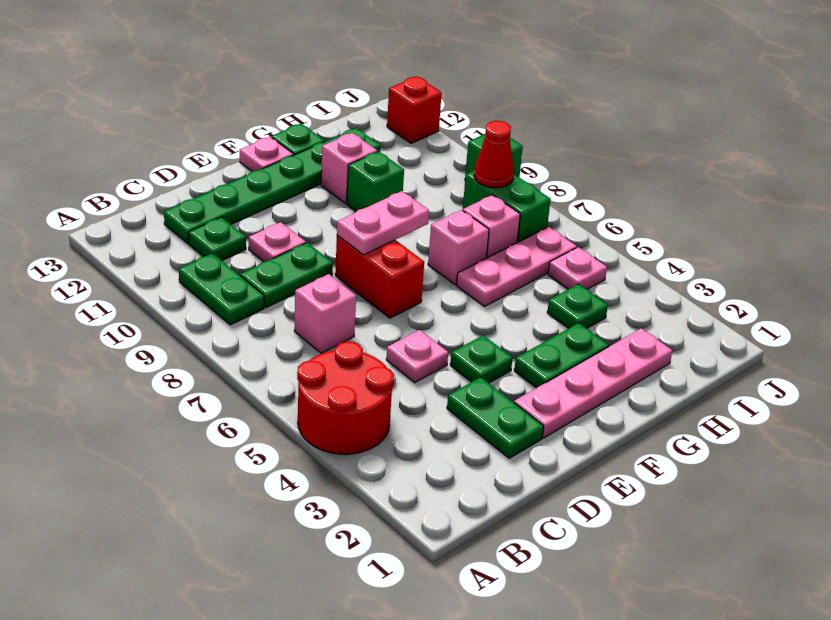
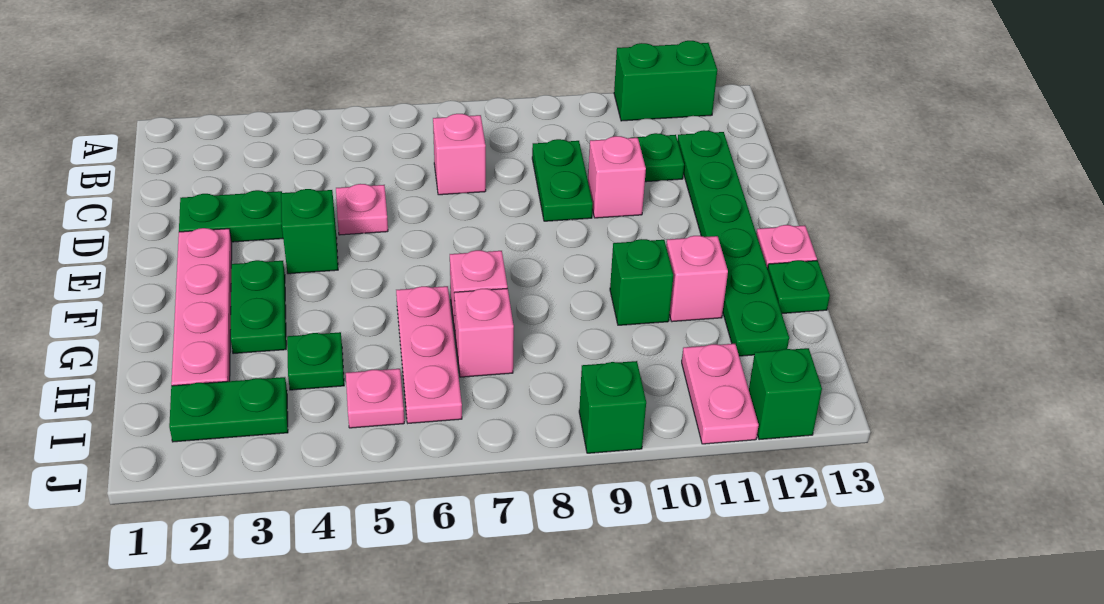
red 2x2 round brick [297,342,394,454] -> none
green 1x2 plate [179,253,264,325] -> green 1x2 plate moved to [169,377,288,442]
pink 1x1 plate [249,222,306,262] -> pink 1x1 brick [588,136,646,218]
green 1x1 plate [450,335,513,383] -> green 1x1 brick [281,189,338,274]
red 1x2 brick [335,235,424,318] -> none
pink 1x2 plate [337,191,429,255] -> pink 1x2 plate moved to [682,344,759,444]
green 1x2 brick [463,171,551,243] -> green 1x2 brick moved to [614,41,717,121]
red 1x1 cone [474,121,514,188] -> none
red 1x1 brick [387,76,442,143] -> green 1x1 brick [749,348,822,440]

